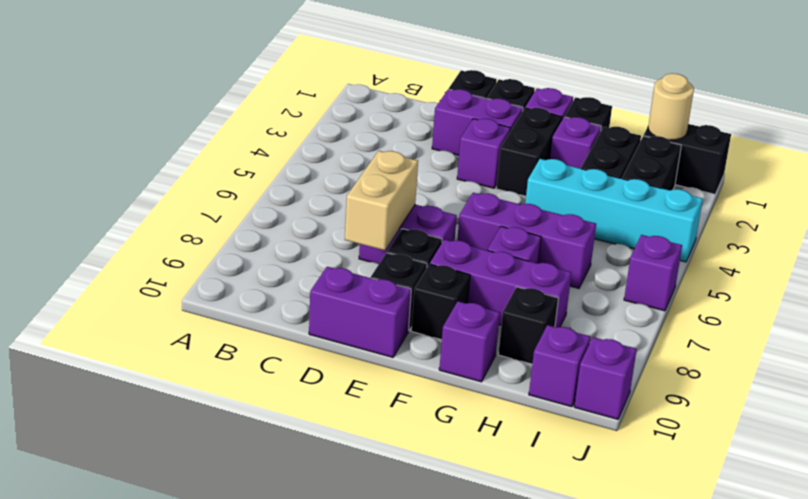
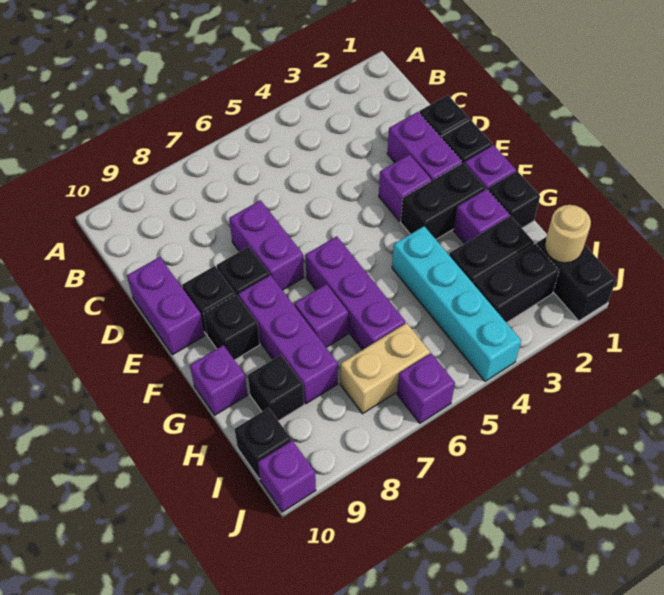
tan 1x2 brick [345,151,418,250] -> tan 1x2 brick moved to [340,323,430,414]
purple 1x1 brick [529,325,590,407] -> black 1x1 brick [235,408,291,479]

